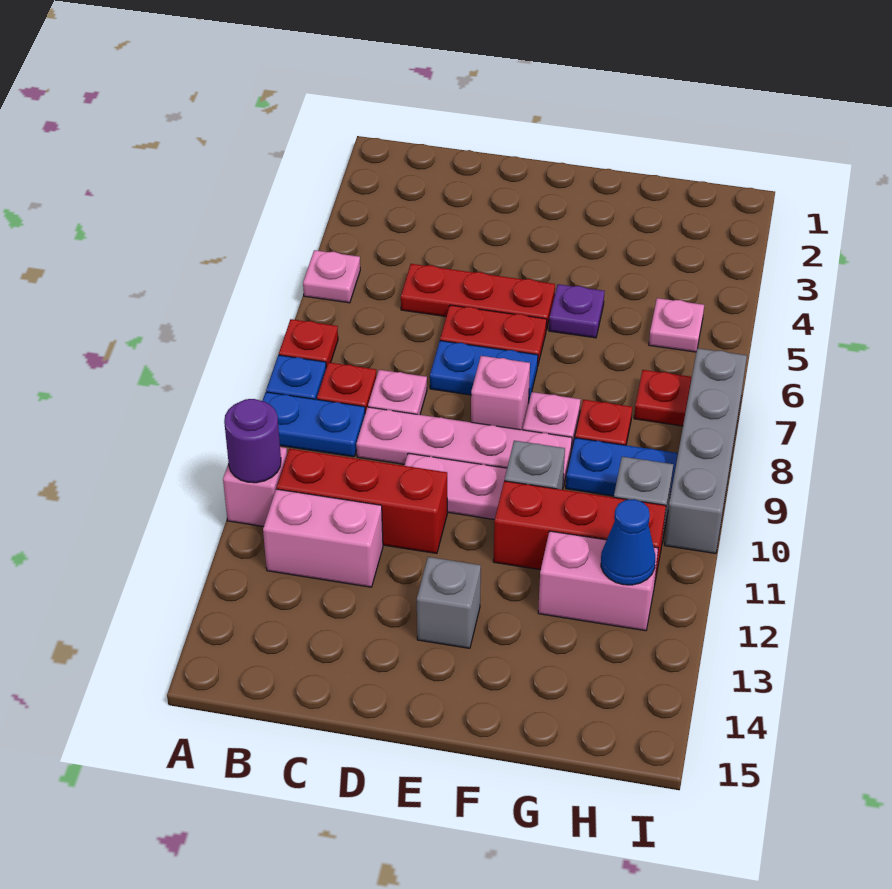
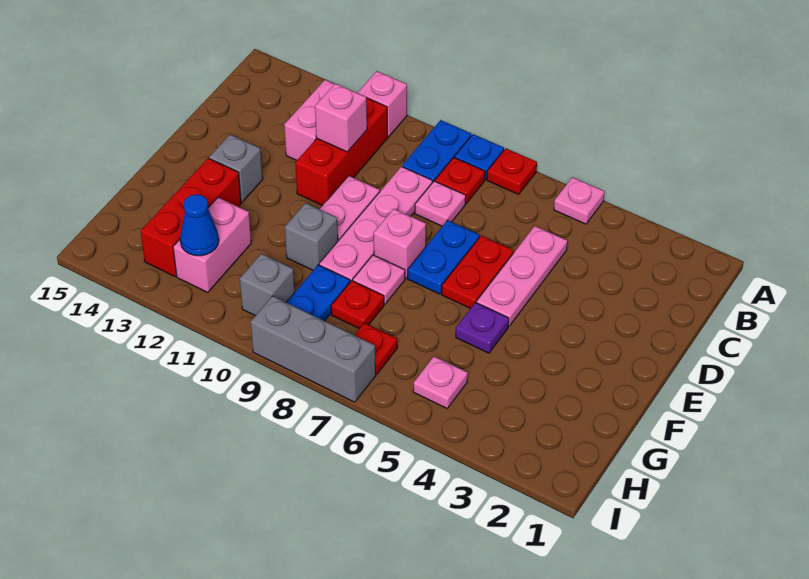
purple 1x1 round brick [224,399,281,483] -> none
red 1x3 plate [401,264,555,330] -> pink 1x3 plate [476,226,567,326]
none -> pink 1x1 brick [315,84,367,152]
red 1x3 brick [493,481,666,585] -> red 1x3 brick moved to [141,158,241,276]
grey 1x4 brick [665,348,747,553] -> grey 1x3 brick [251,296,376,402]

